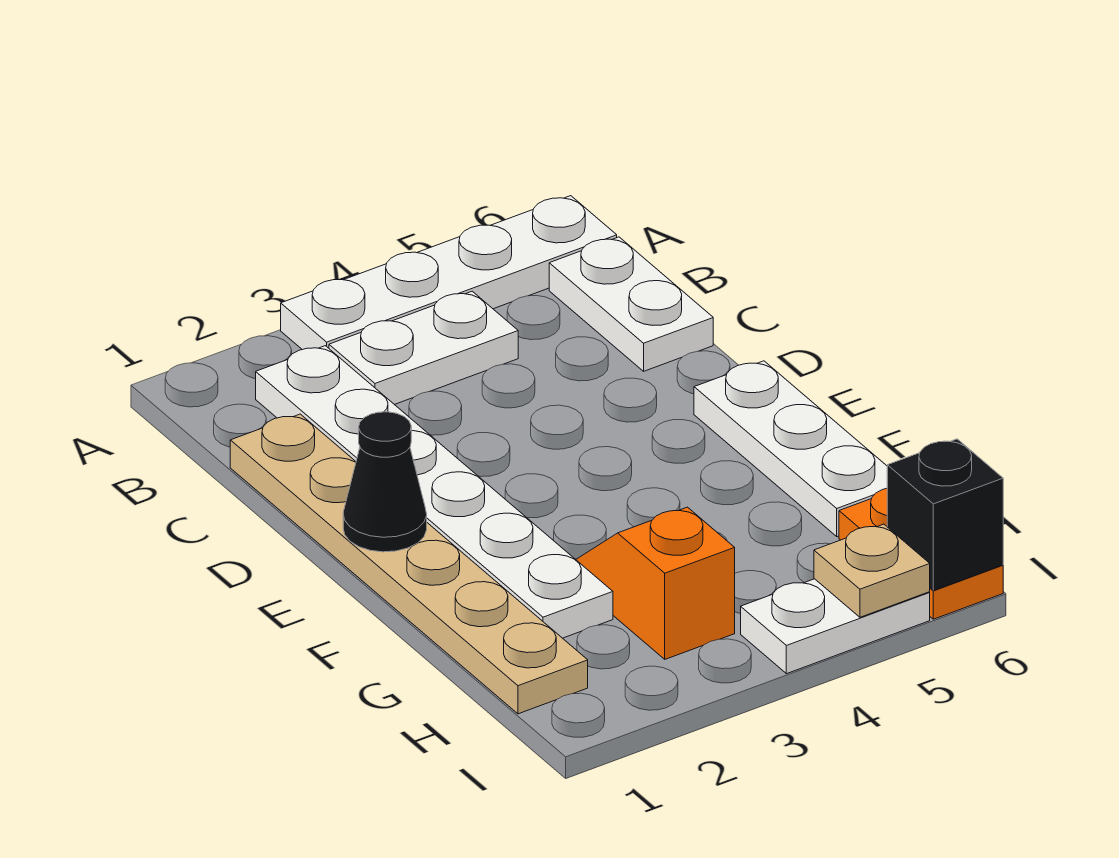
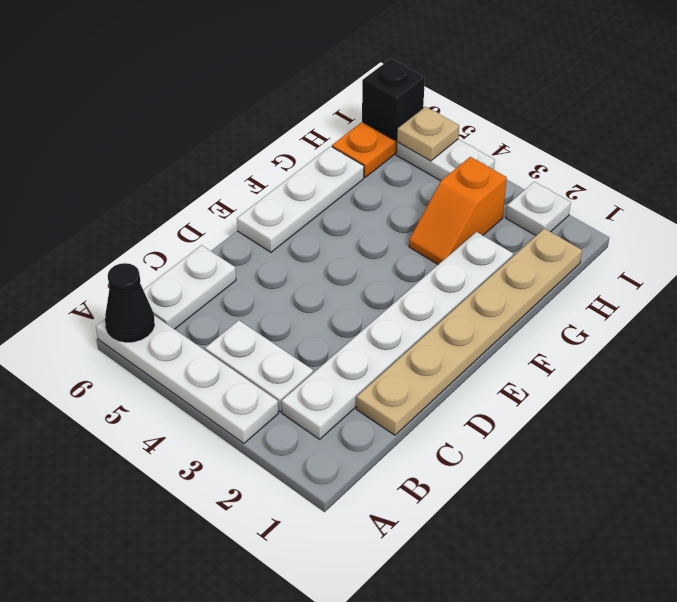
black 1x1 cone [343,412,427,552] -> black 1x1 cone moved to [105,263,154,342]
none -> white 1x1 plate [506,182,571,235]

